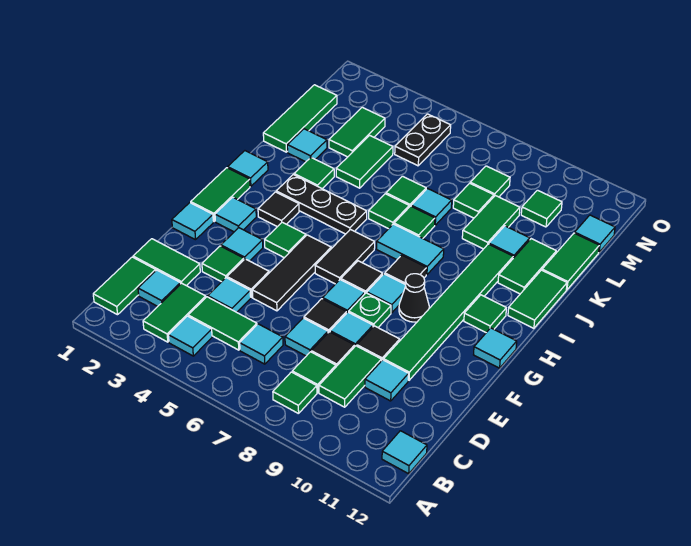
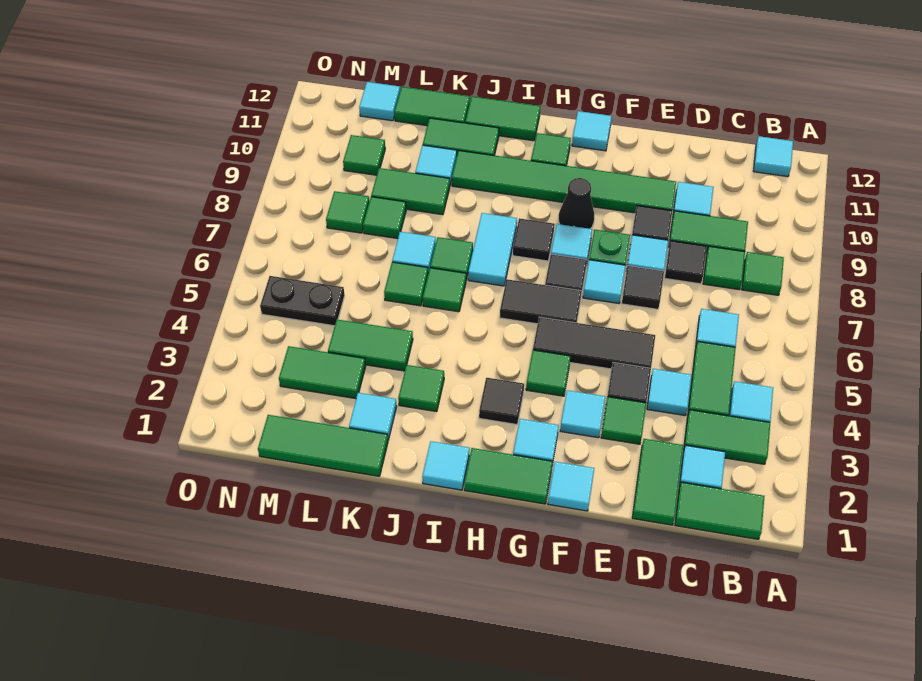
cyan 1x1 tile [285,318,328,356] -> none
black 1x3 plate [276,175,367,234] -> none

